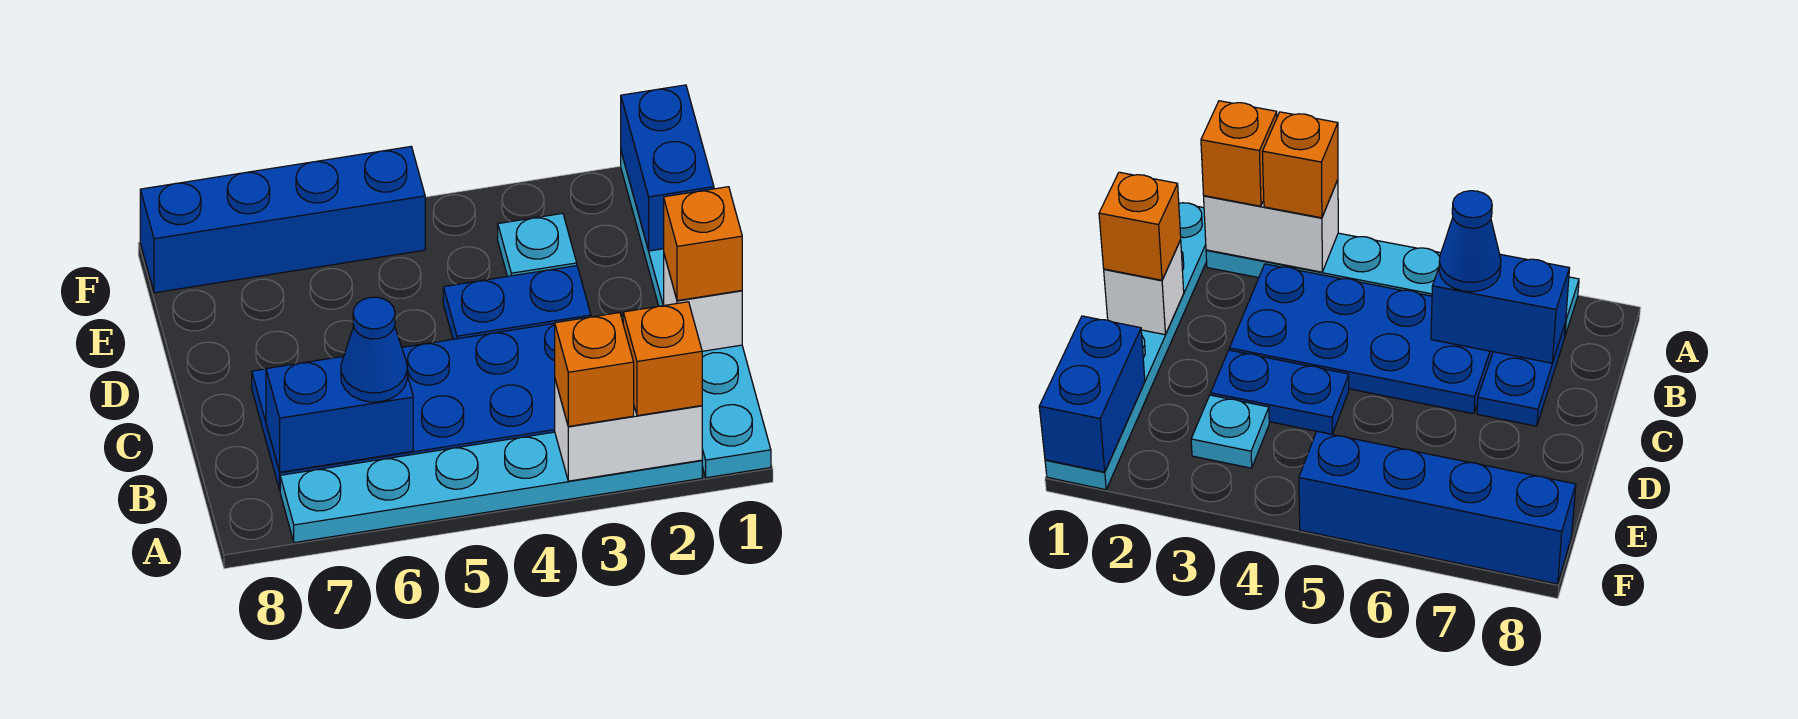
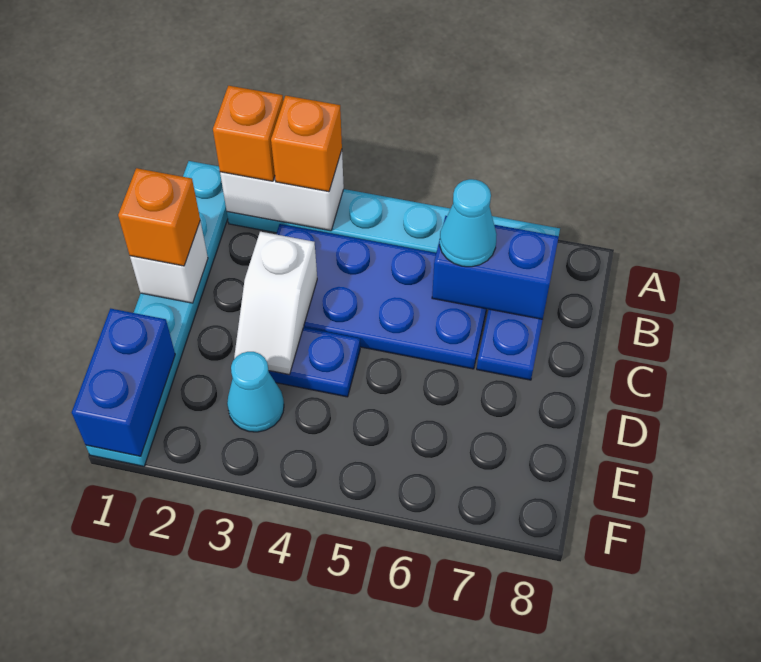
blue 1x1 cone [341,297,407,402] -> cyan 1x1 cone [440,179,497,267]
none -> white 1x2 slope [234,232,317,375]
cyan 1x1 plate [498,213,577,276] -> cyan 1x1 cone [227,352,284,432]
blue 1x4 brick [140,147,425,293] -> none

